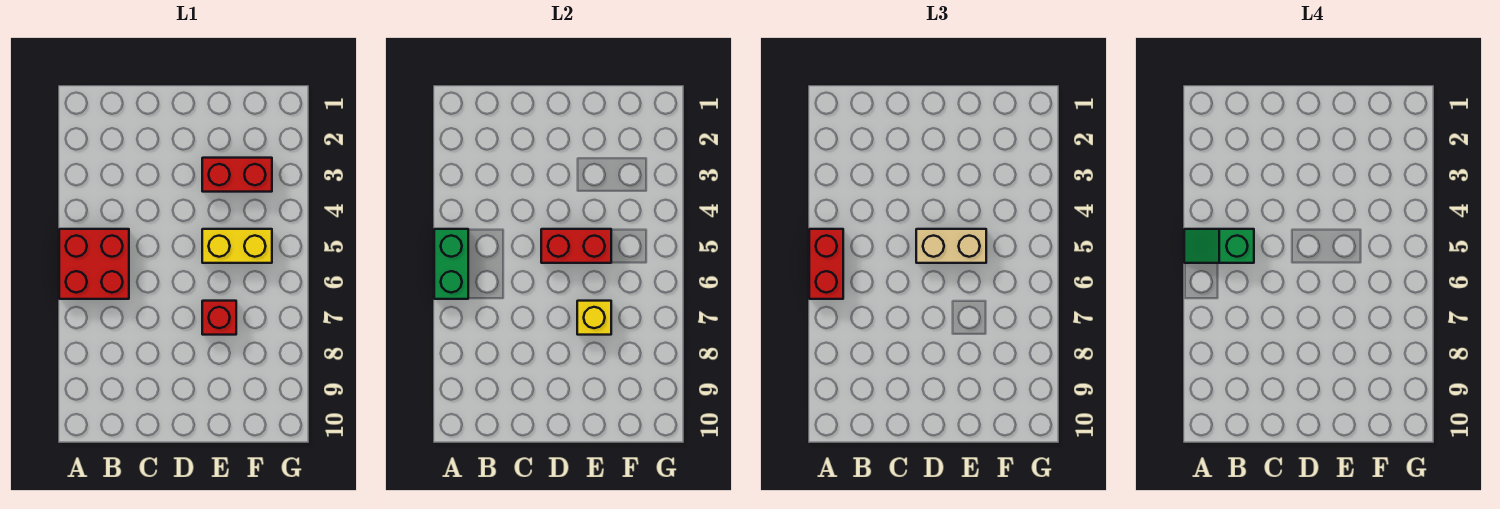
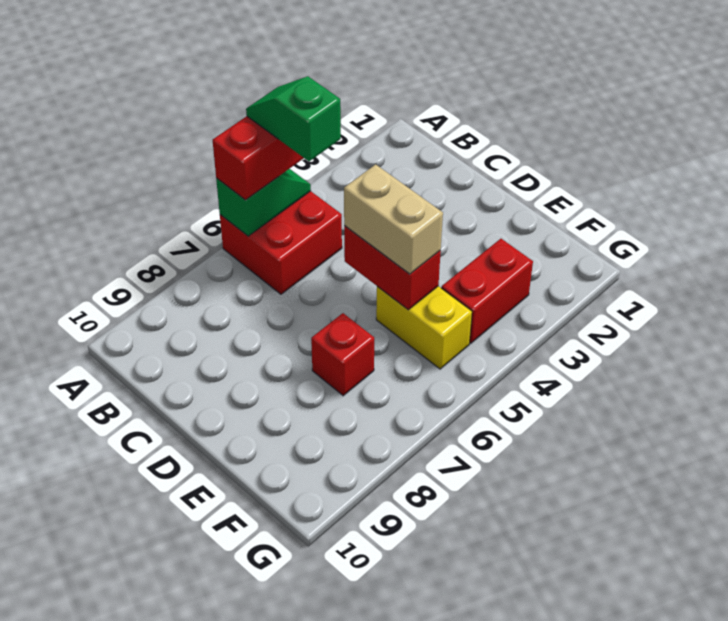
green 1x2 brick [434,229,468,299] -> green 1x2 slope [216,169,311,236]
red 1x2 brick [202,158,272,192] -> red 1x2 brick turned to [441,239,533,343]
yellow 1x1 brick [577,301,611,335] -> none

